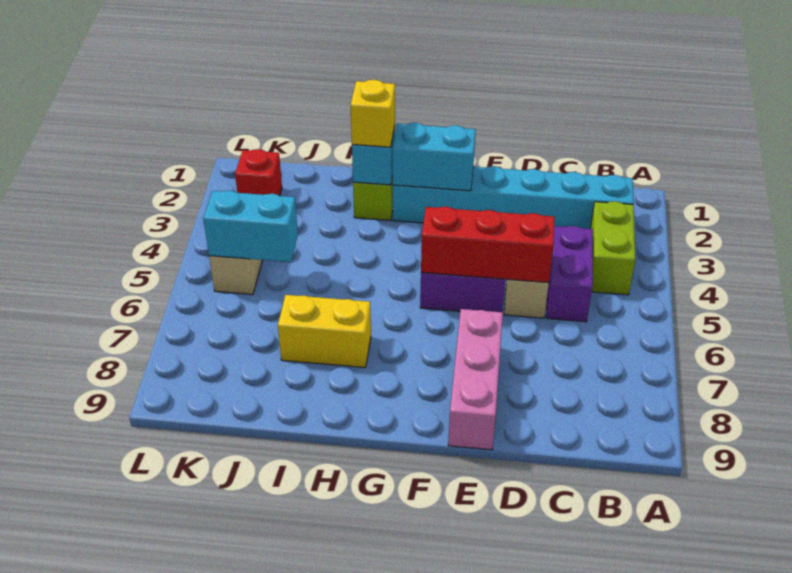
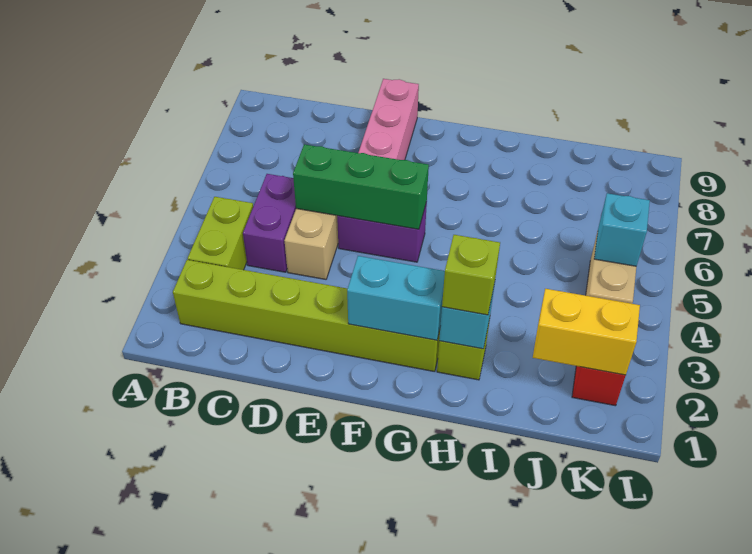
cyan 1x6 brick [393,166,633,229] -> lime 1x6 brick [173,260,440,372]
red 1x3 brick [421,207,554,283] -> green 1x3 brick [293,144,429,229]
yellow 1x1 brick [351,80,395,147] -> lime 1x1 brick [442,235,500,315]
yellow 1x2 brick [278,295,371,368] -> yellow 1x2 brick moved to [533,289,640,375]
cyan 1x2 brick [203,190,298,262] -> cyan 1x1 brick [594,193,650,266]

